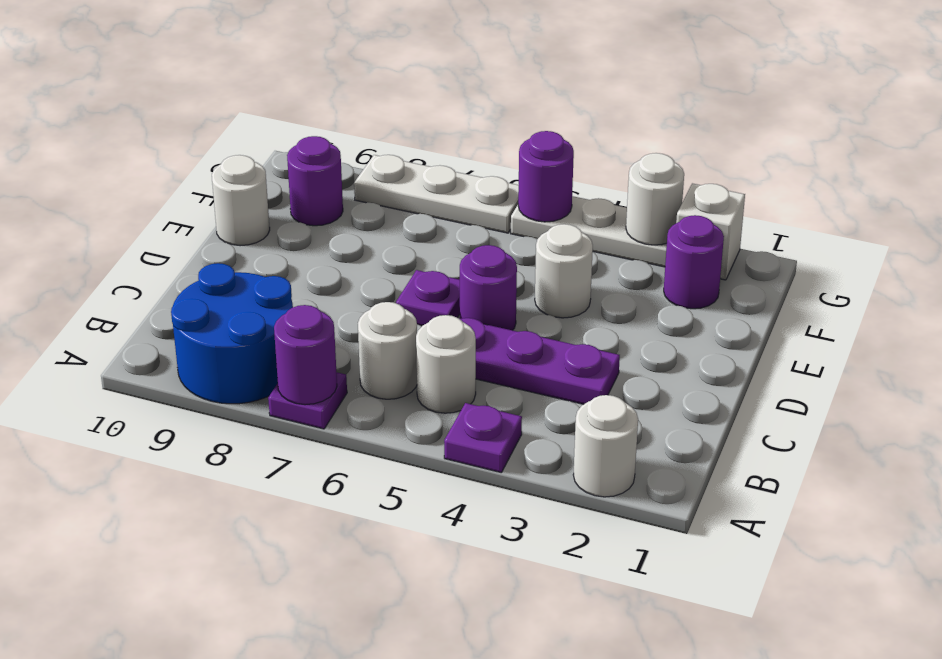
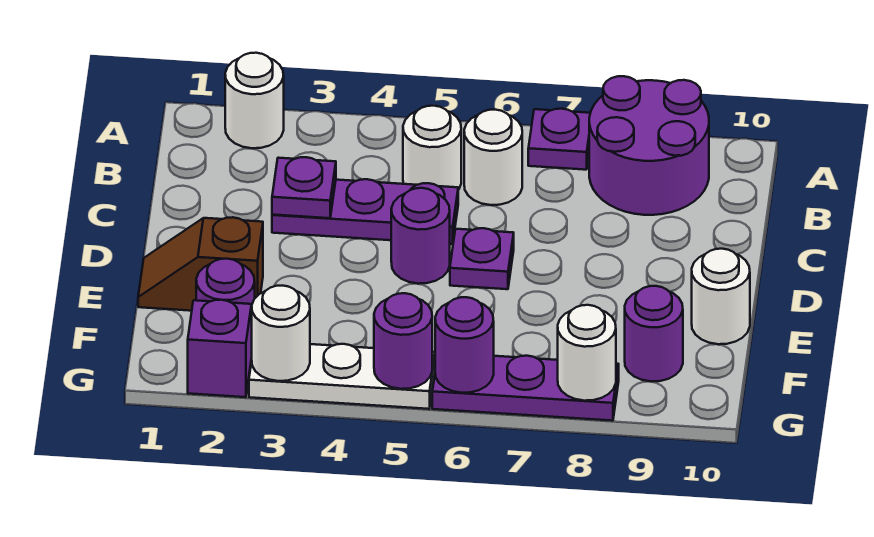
purple 1x1 plate [444,403,522,473] -> purple 1x1 plate moved to [272,157,336,218]
purple 1x1 round brick [274,305,337,405] -> purple 1x1 round brick moved to [435,297,494,393]
blue 2x2 round brick [171,263,293,404] -> purple 2x2 round brick [589,76,709,215]
none -> brown 1x2 slope [138,217,263,311]
white 1x1 round brick [535,224,593,318] -> white 1x1 round brick moved to [558,305,616,401]
white 1x1 brick [676,183,745,280] -> purple 1x1 brick [188,300,252,397]
white 1x3 plate [354,155,519,233] -> purple 1x3 plate [432,356,619,421]

